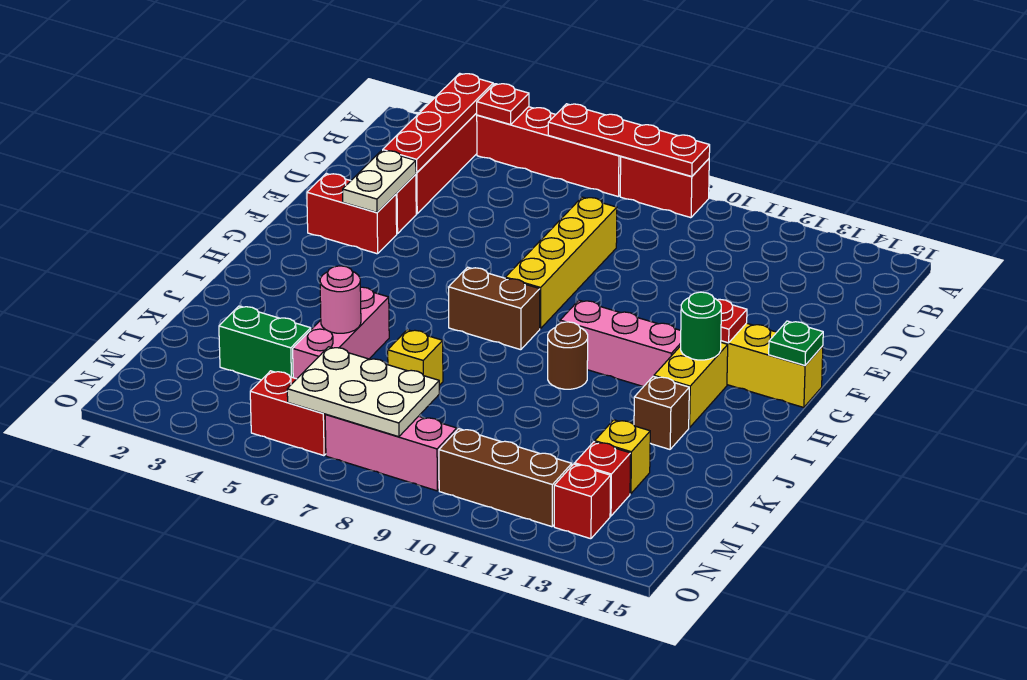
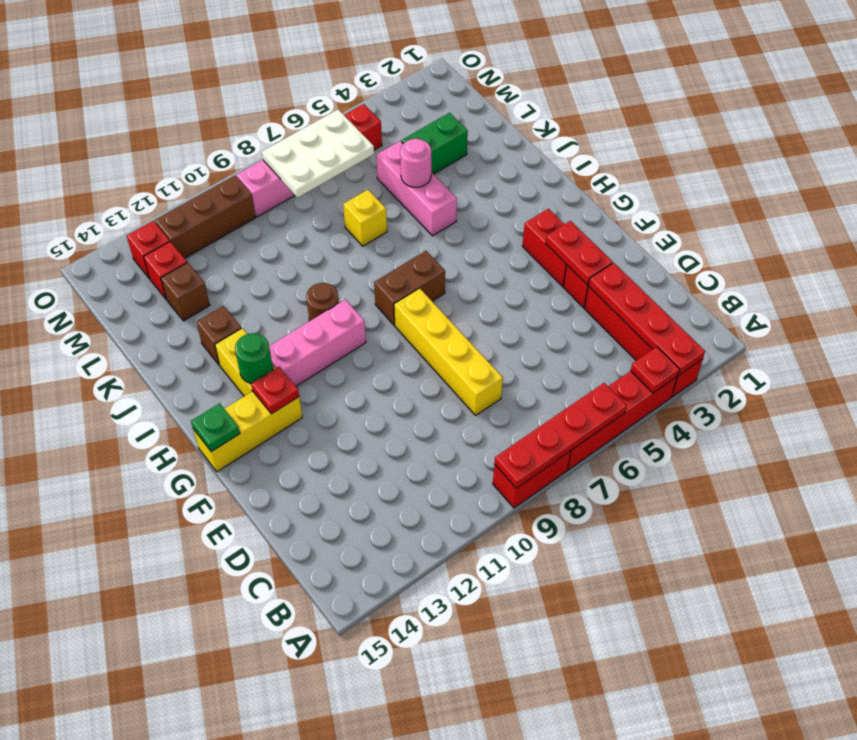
white 1x2 plate [343,151,416,212] -> red 1x2 plate [545,221,613,285]
red 1x2 brick [307,173,397,254] -> red 1x2 brick turned to [522,209,567,286]
yellow 1x1 brick [595,420,650,494] -> brown 1x1 brick [161,263,210,321]

